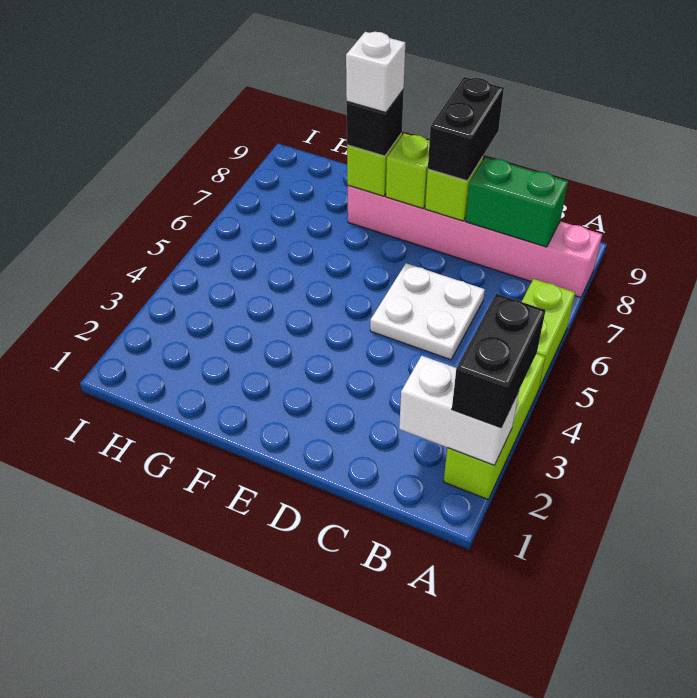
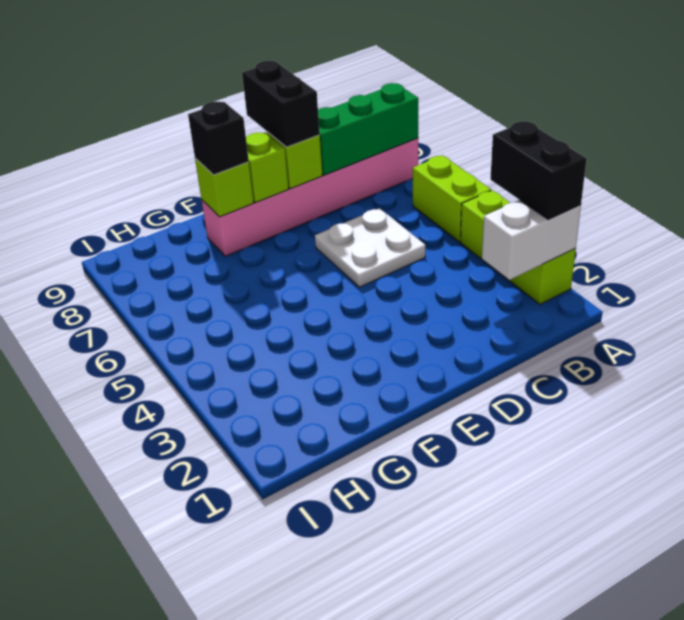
green 1x2 brick [465,157,568,247] -> green 1x3 brick [318,83,418,175]
white 1x1 brick [346,32,405,112] -> none

